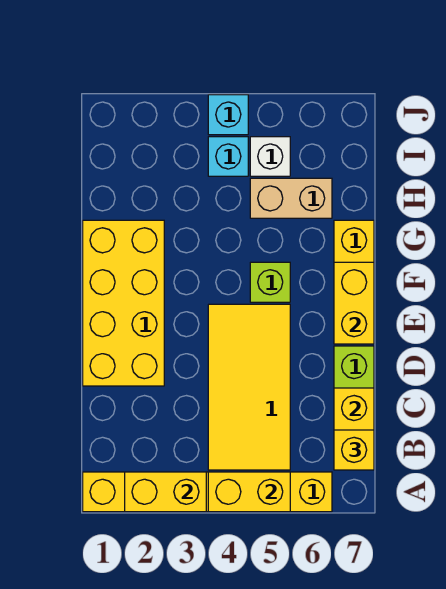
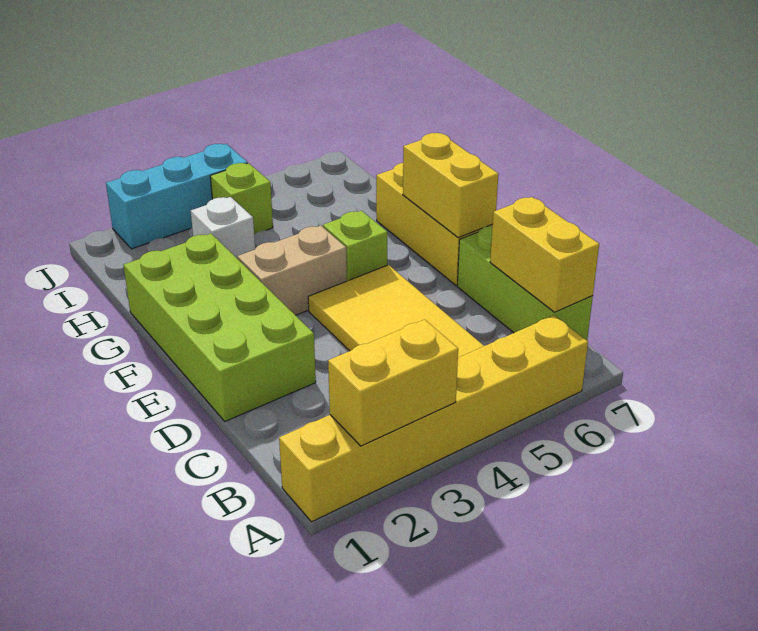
yellow 1x2 brick [208,472,290,512] -> none
yellow 1x1 brick [334,430,374,470] -> none
yellow 2x4 brick [83,220,164,386] -> lime 2x4 brick [123,234,316,421]
tan 1x2 brick [250,178,332,218] -> tan 1x2 brick moved to [237,226,347,315]
cyan 1x1 brick [208,137,248,176] -> lime 1x1 brick [210,163,273,234]
white 1x1 brick [250,137,290,176] -> white 1x1 brick moved to [191,197,255,259]
cyan 1x1 brick [208,95,248,135] -> cyan 1x3 brick [106,144,247,249]

